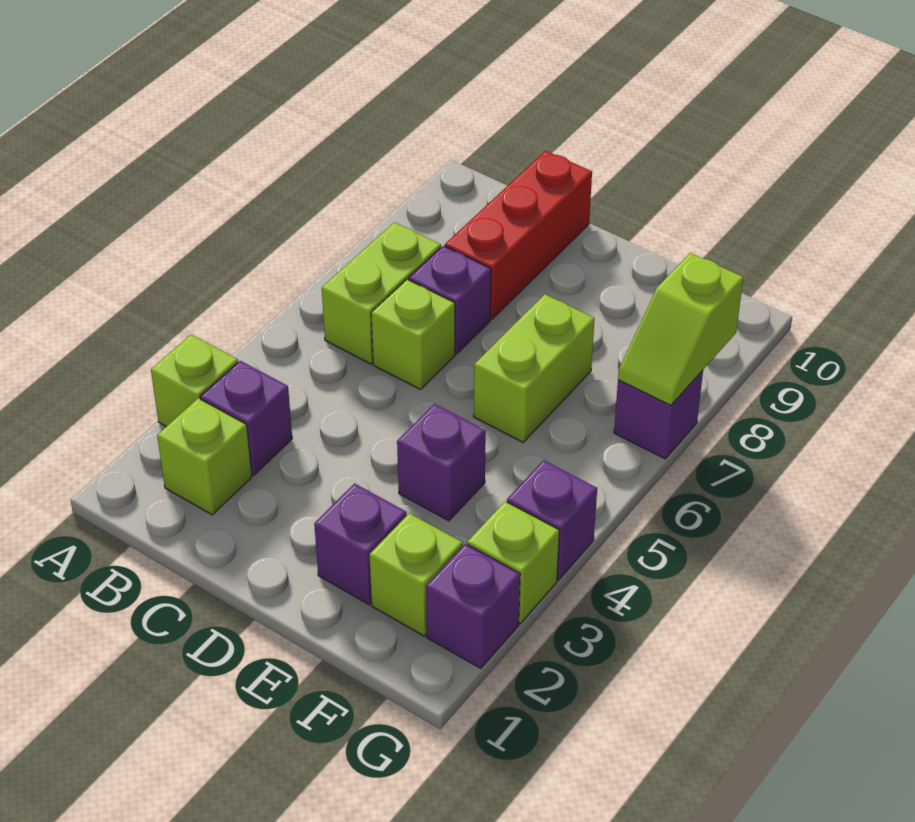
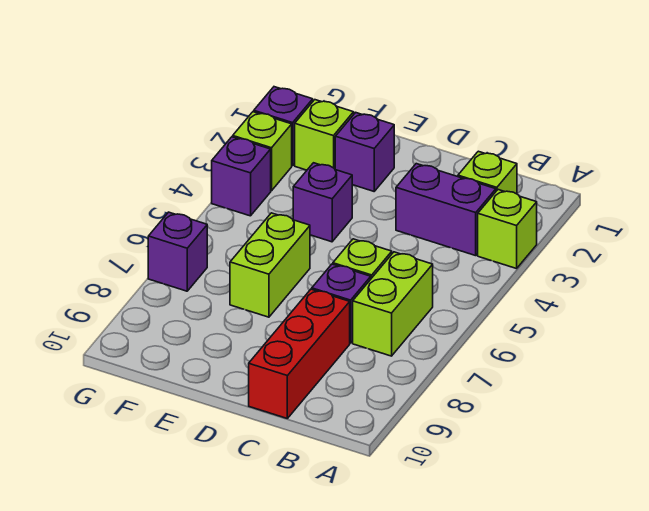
purple 1x1 brick [200,361,292,475] -> purple 1x2 brick [396,164,496,256]
lime 1x2 slope [618,253,743,405] -> none

